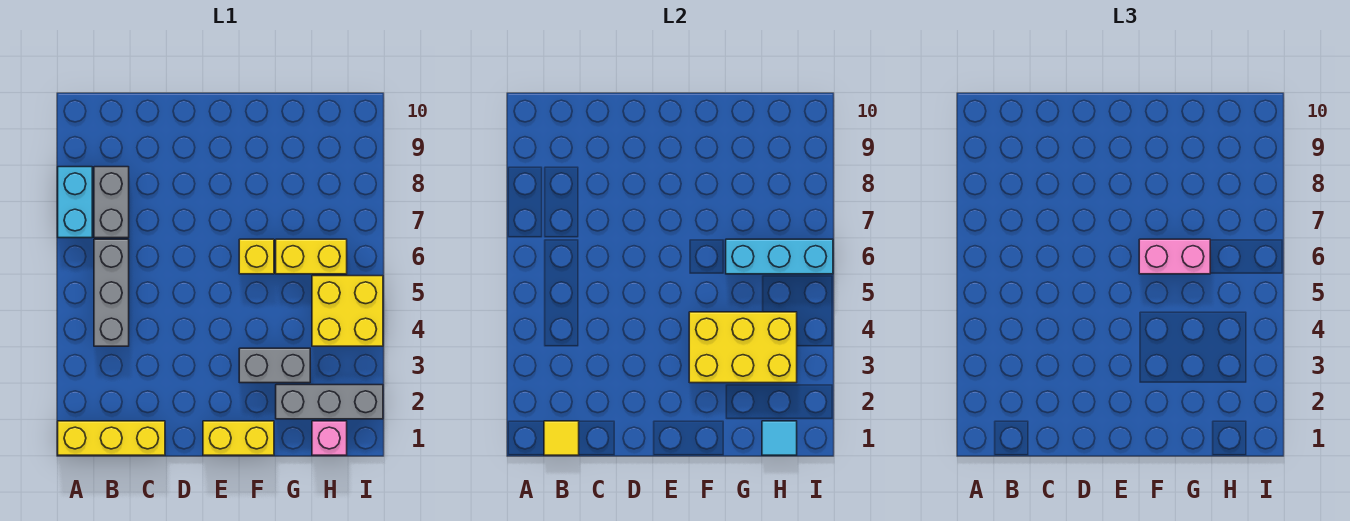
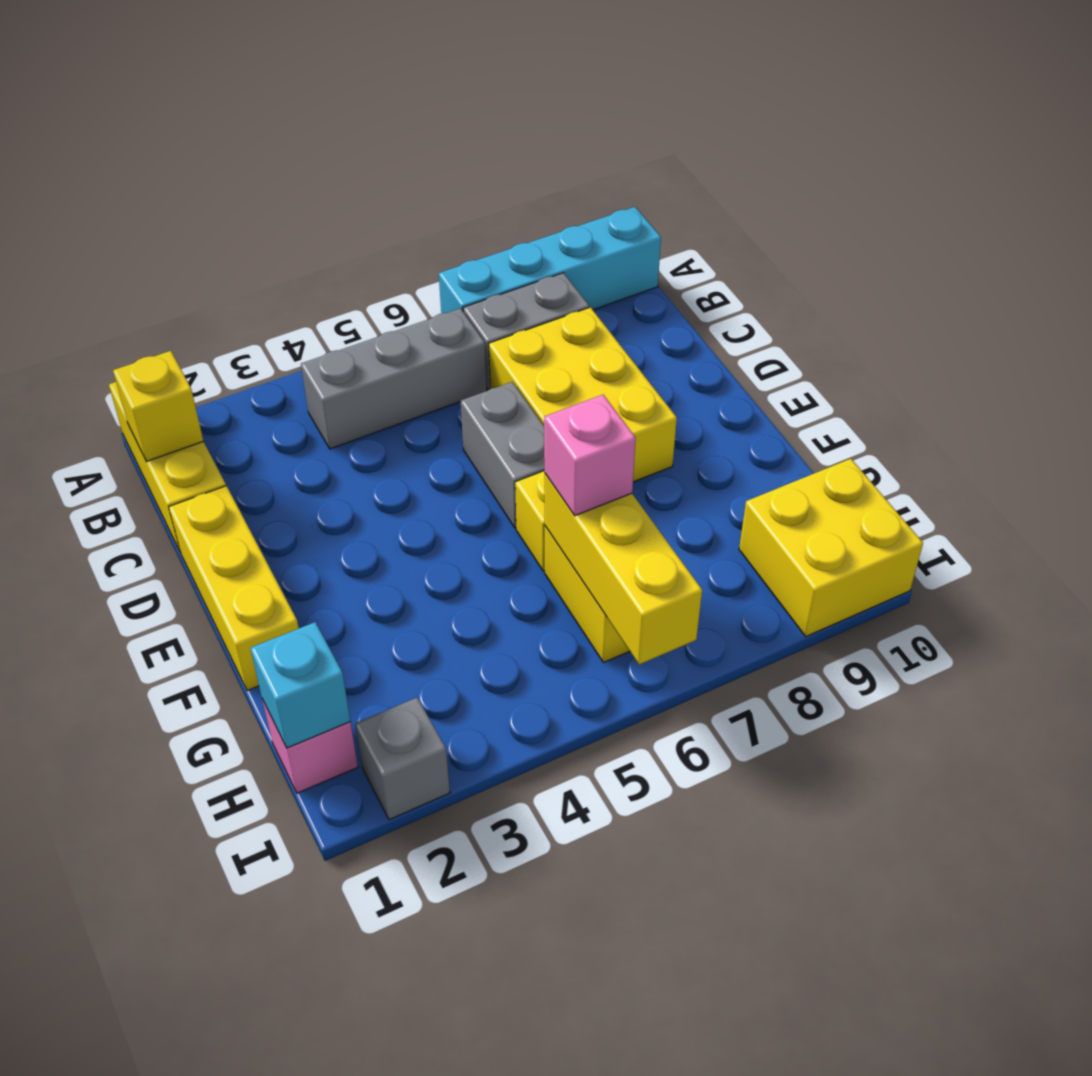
cyan 1x2 brick [58,167,92,238] -> cyan 1x4 brick [439,207,661,313]
yellow 1x1 tile [544,421,579,455] -> yellow 1x1 brick [113,351,203,462]
yellow 1x2 brick [203,421,274,455] -> yellow 1x3 brick [169,486,299,691]
grey 1x2 brick [239,348,310,383] -> grey 1x2 brick moved to [461,382,545,528]
yellow 2x3 brick [689,312,797,383] -> yellow 2x3 brick moved to [489,307,677,482]
pink 1x2 brick [1139,239,1210,274] -> pink 1x1 brick [544,395,636,516]
grey 1x3 brick [276,385,383,419] -> grey 1x1 brick [355,698,450,820]
cyan 1x3 brick [726,239,833,274] -> yellow 1x3 brick [545,474,702,665]
cyan 1x1 tile [762,421,797,455] -> cyan 1x1 brick [250,622,351,748]
yellow 2x2 brick [312,276,383,346] -> yellow 2x2 brick moved to [739,459,923,636]

